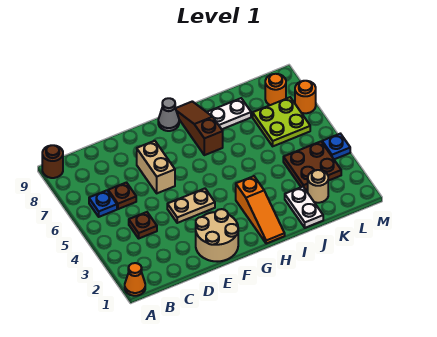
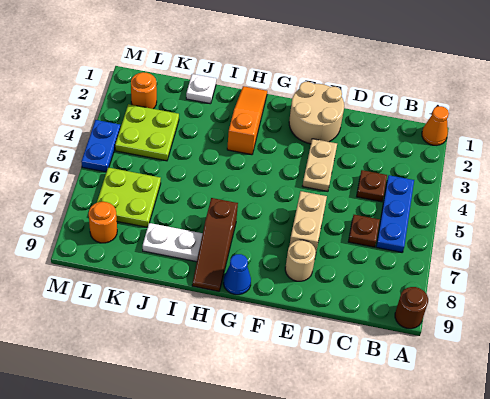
blue 1x1 plate [89,190,117,217] -> blue 1x3 plate [376,175,414,252]
tan 1x2 plate [167,189,215,223] -> tan 1x2 plate turned to [303,139,337,191]
grey 1x1 cone [158,98,179,131] -> blue 1x1 cone [223,254,251,295]
white 1x2 plate [285,187,323,228] -> white 1x1 plate [186,74,216,104]
tan 1x1 round brick [308,170,328,203] -> tan 1x1 round brick moved to [285,240,316,281]
brown 2x2 plate [283,142,341,190] -> lime 2x2 plate [115,104,179,161]
blue 1x1 plate [322,134,350,159] -> blue 1x2 plate [81,120,121,172]
orange 1x1 round brick [295,81,316,113] -> orange 1x1 round brick moved to [131,72,157,109]

